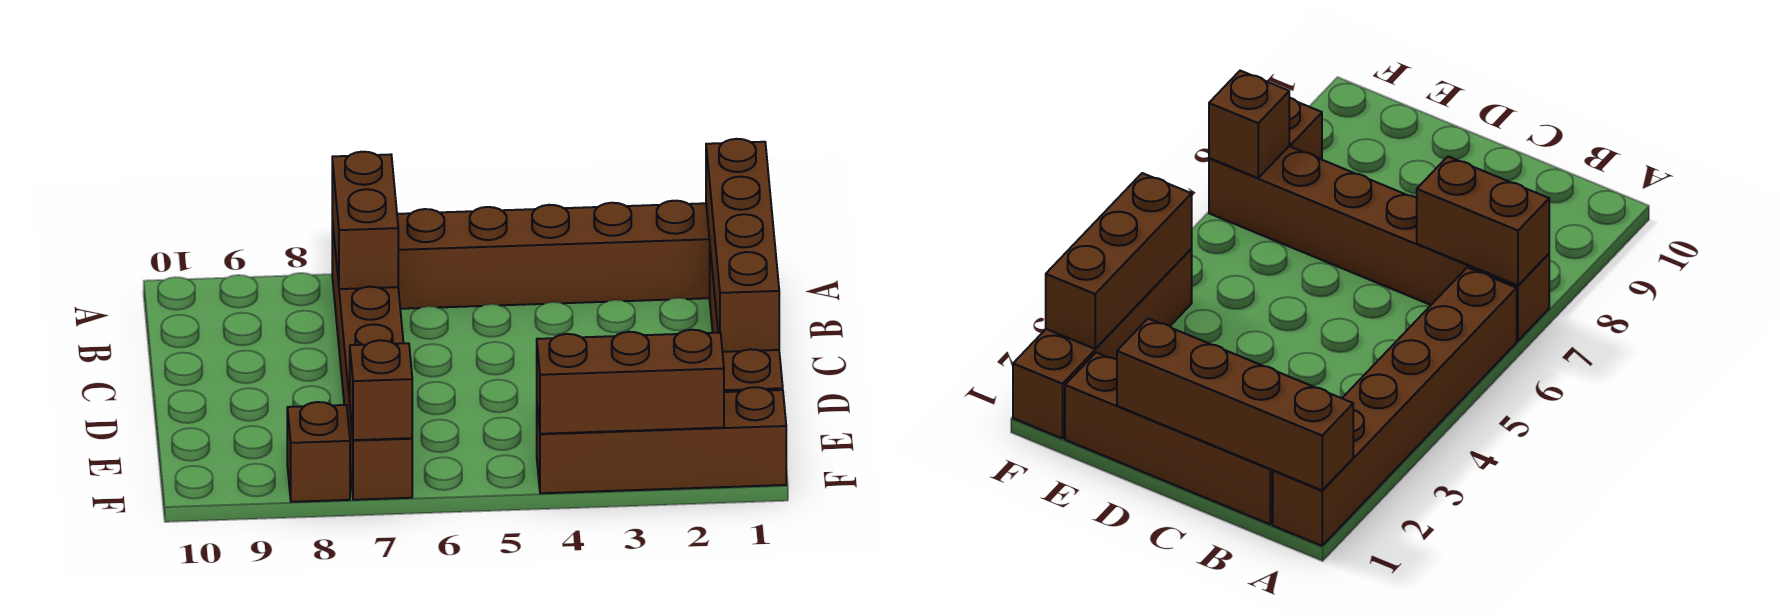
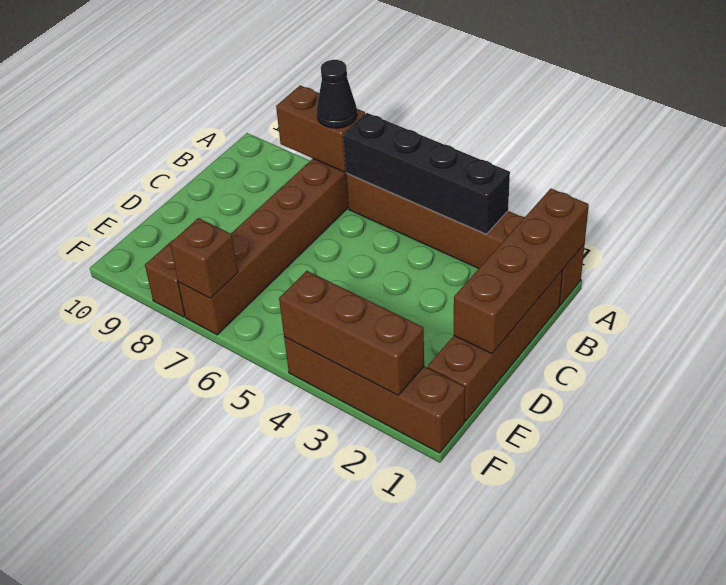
none -> black 1x4 brick [343,113,510,234]
brown 1x2 brick [332,152,398,289] -> brown 1x2 brick turned to [276,85,365,172]
none -> black 1x1 cone [317,60,357,128]

